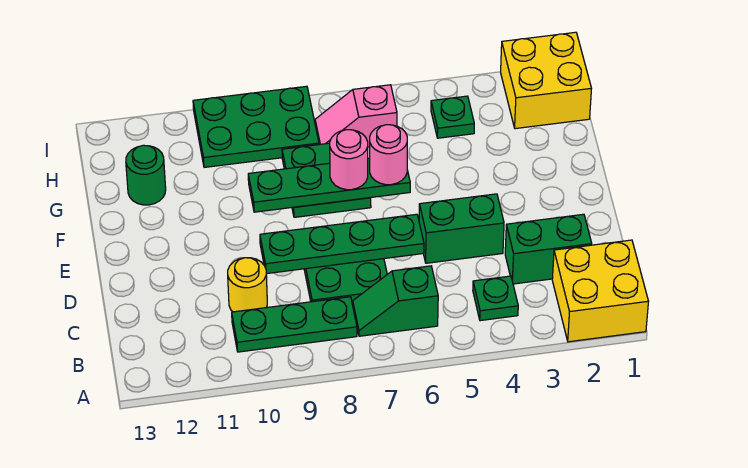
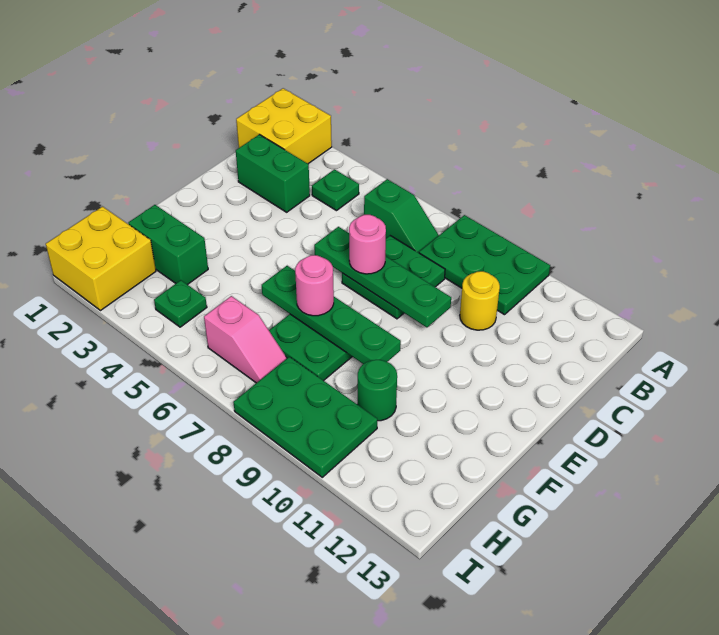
green 1x3 plate [232,297,357,352] -> green 2x3 plate [419,215,550,315]
green 1x2 brick [419,194,504,263] -> green 1x2 brick moved to [129,205,208,285]
pink 1x1 round brick [370,125,407,185] -> pink 1x1 round brick moved to [349,215,386,274]
green 1x1 round brick [126,145,166,205] -> green 1x1 round brick moved to [358,360,397,421]

